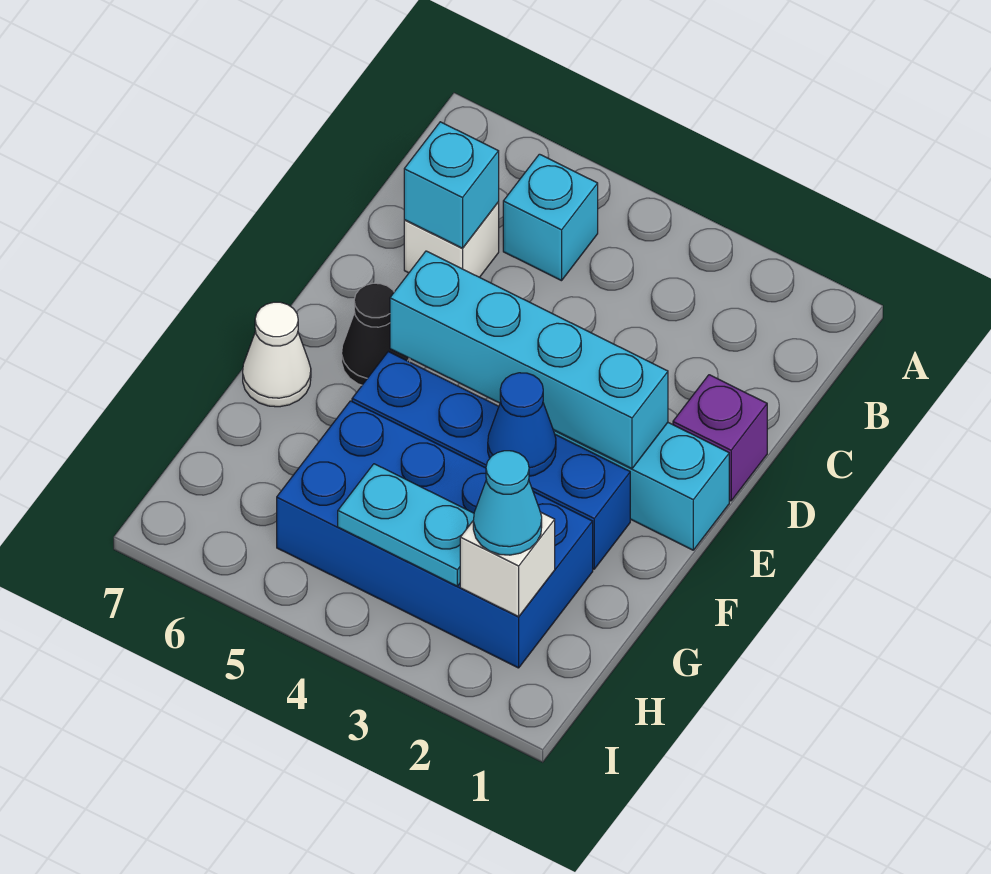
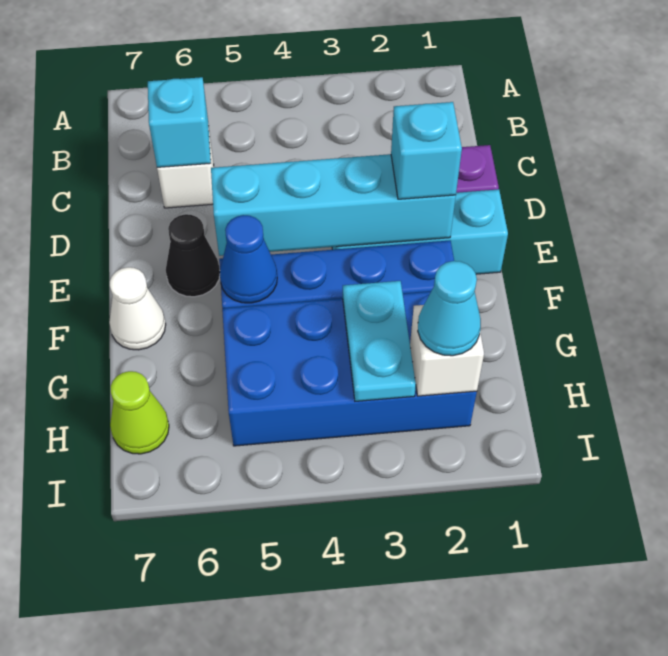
cyan 1x1 brick [503,154,598,281] -> cyan 1x1 brick moved to [391,102,462,199]
blue 1x1 cone [488,373,556,476] -> blue 1x1 cone moved to [220,215,277,303]
cyan 1x2 plate [338,464,474,586] -> cyan 1x2 plate turned to [343,281,416,401]
none -> lime 1x1 cone [110,371,169,454]

